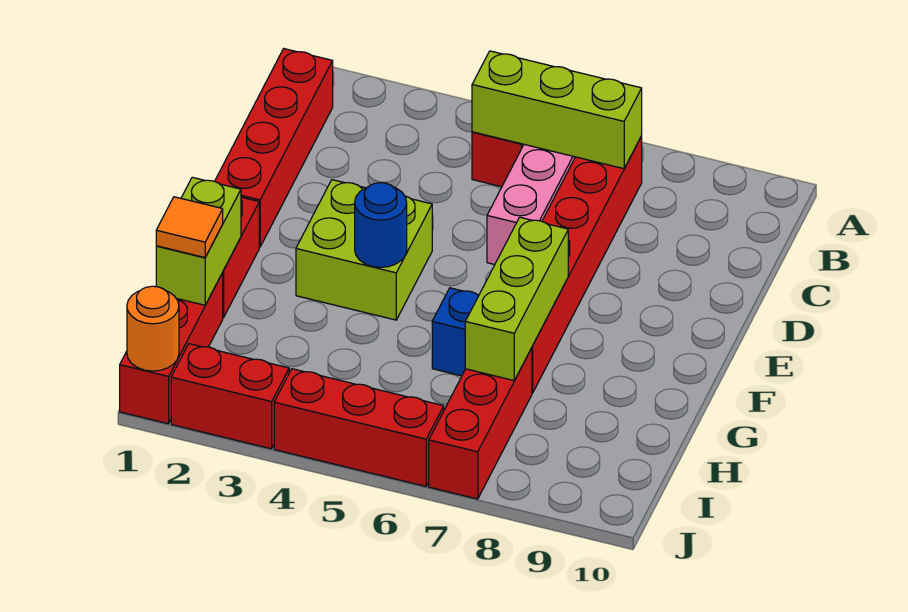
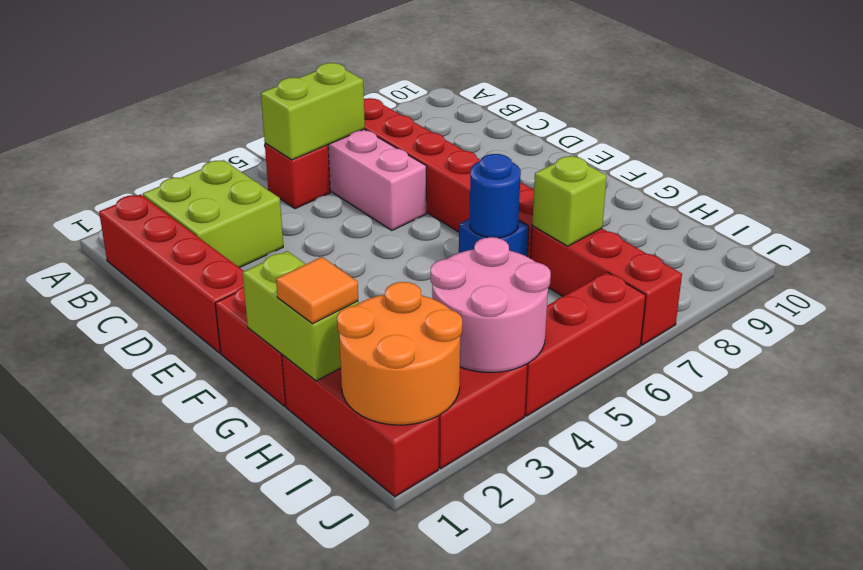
lime 1x3 brick [472,51,642,169] -> lime 1x2 brick [261,63,365,160]
lime 2x2 brick [296,180,432,320] -> lime 2x2 brick moved to [143,160,283,268]
blue 1x1 round brick [355,183,407,267] -> blue 1x1 round brick moved to [470,154,521,238]
lime 1x3 brick [465,217,568,380] -> lime 1x1 brick [532,156,607,246]
none -> pink 2x2 round brick [431,237,551,372]
orange 1x1 round brick [127,286,179,371] -> orange 2x2 round brick [337,282,462,425]

